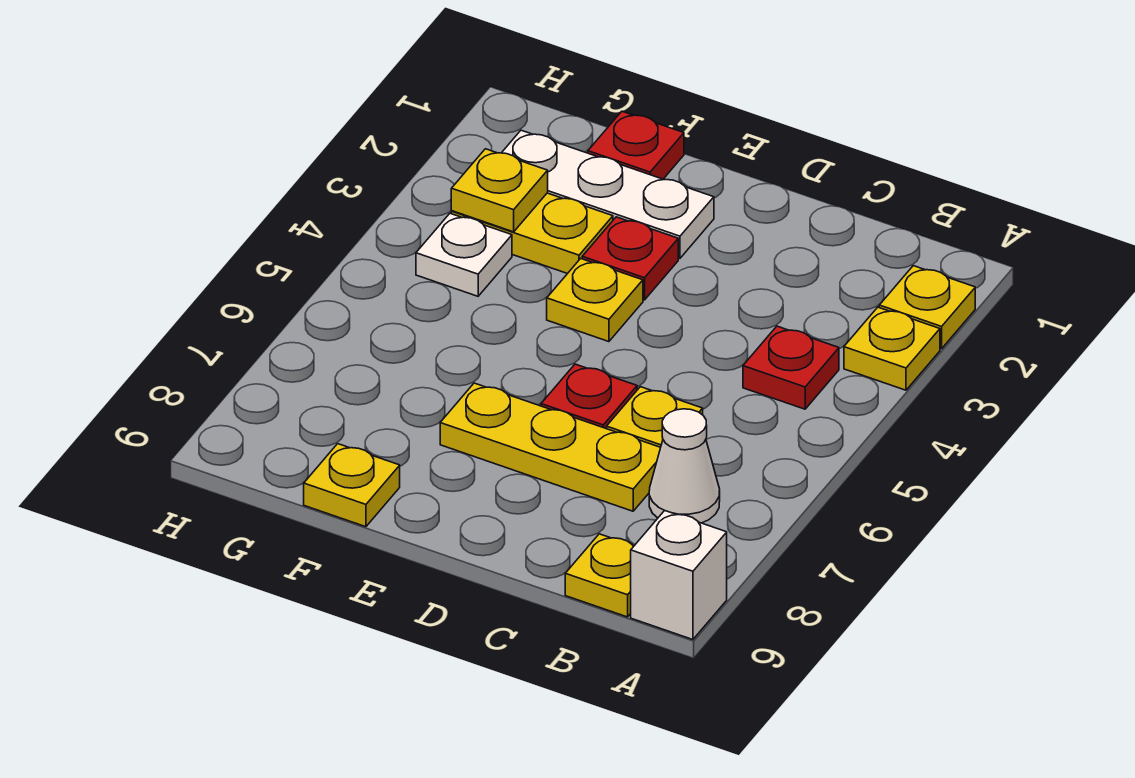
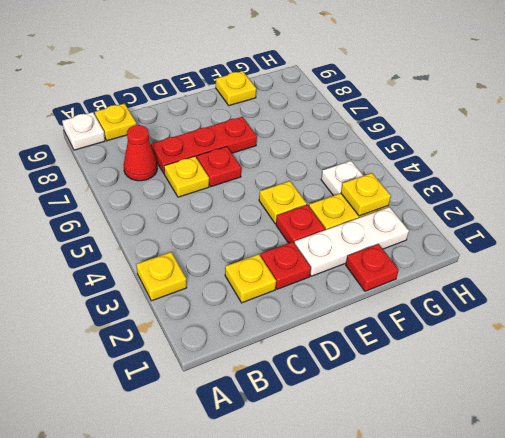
yellow 1x1 plate [879,266,975,349] -> yellow 1x1 plate moved to [225,254,276,303]
white 1x1 brick [631,510,727,640] -> white 1x1 plate [62,112,105,150]
red 1x1 plate [743,326,839,409] -> red 1x1 plate moved to [260,242,311,289]
white 1x1 cone [649,409,720,523] -> red 1x1 cone [124,125,157,181]
yellow 1x3 plate [440,383,661,511] -> red 1x3 plate [151,117,257,174]

